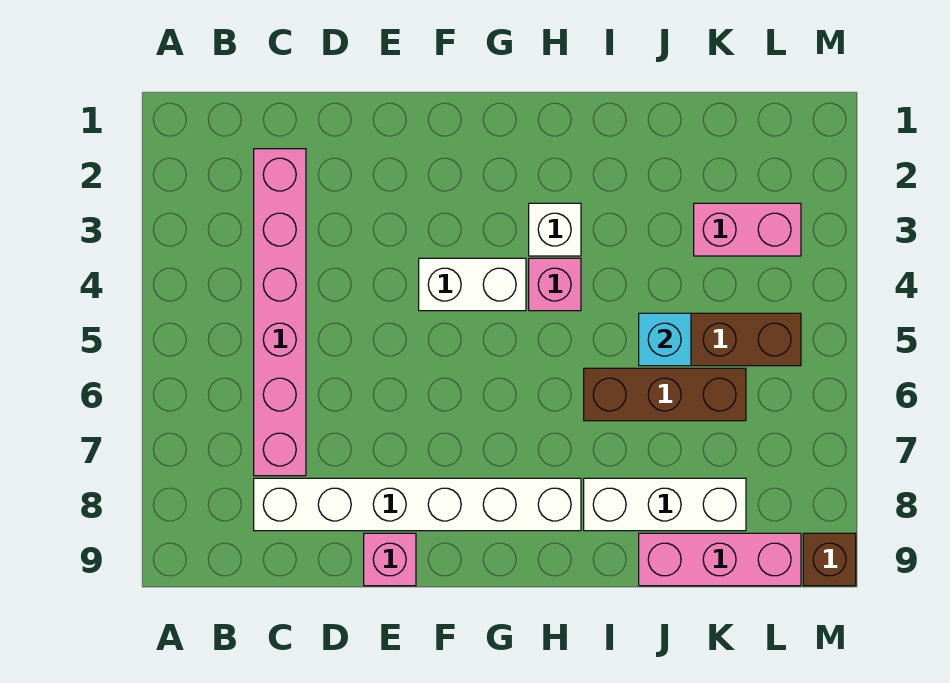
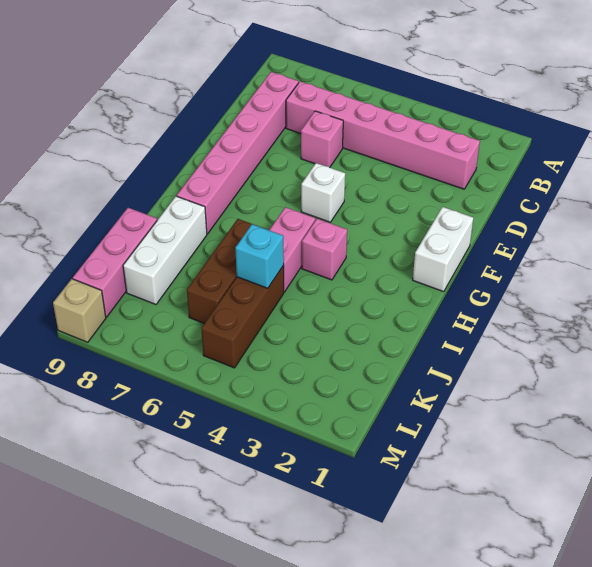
white 1x6 brick [254,478,581,531] -> pink 1x6 brick [177,72,298,234]
pink 1x1 brick [364,533,416,586] -> pink 1x1 brick moved to [301,111,343,167]
white 1x2 brick [419,258,526,311] -> white 1x2 brick moved to [413,207,473,292]
white 1x1 brick [529,203,581,256] -> white 1x1 brick moved to [301,163,345,222]
pink 1x2 brick [694,203,801,256] -> pink 1x2 brick moved to [269,207,315,292]
brown 1x1 brick [803,533,856,586] -> tan 1x1 brick [53,279,106,342]

